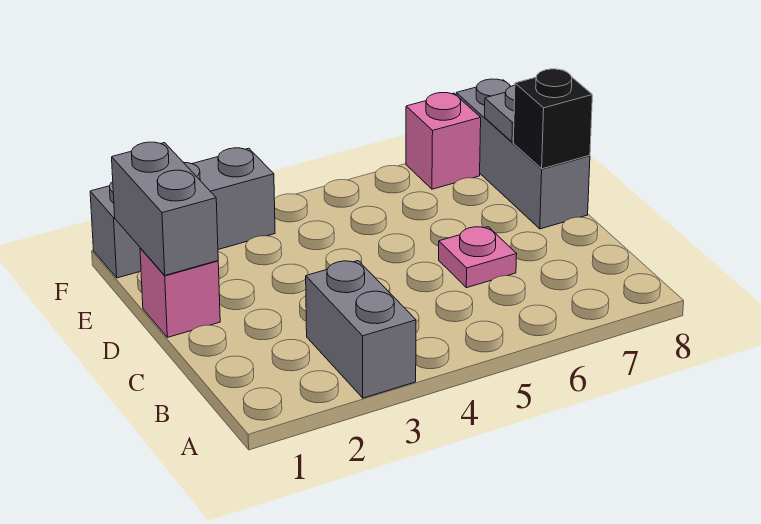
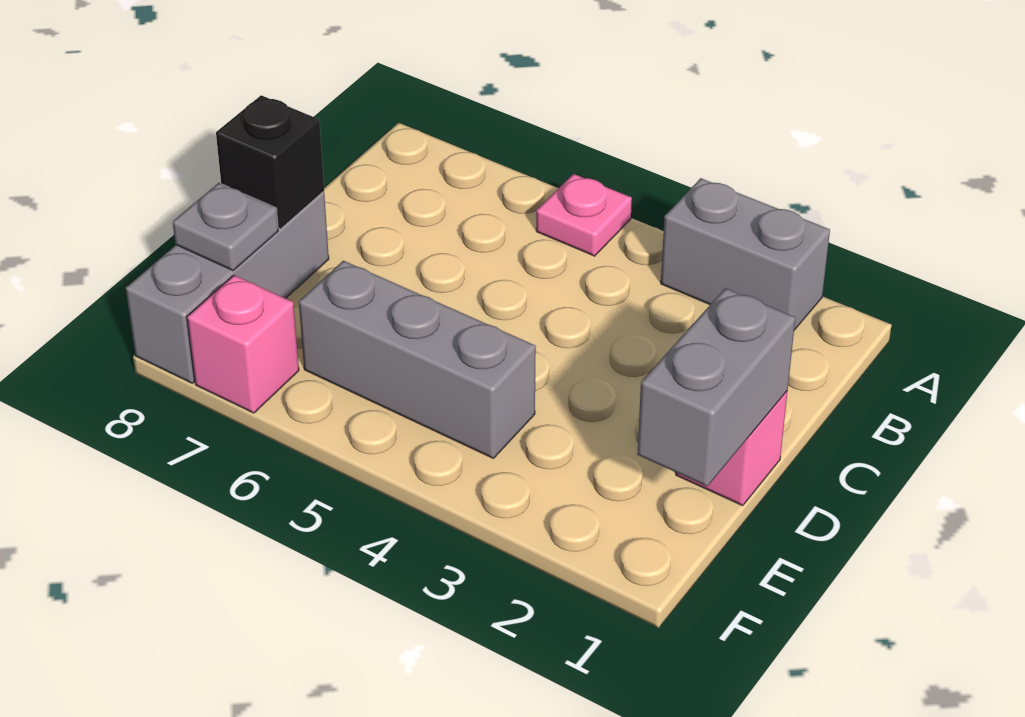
grey 1x2 brick [306,261,416,398] -> grey 1x2 brick turned to [661,178,830,330]
pink 1x1 plate [439,227,517,288] -> pink 1x1 plate moved to [536,174,632,256]
grey 1x3 brick [90,148,275,278] -> grey 1x3 brick moved to [299,261,536,458]

